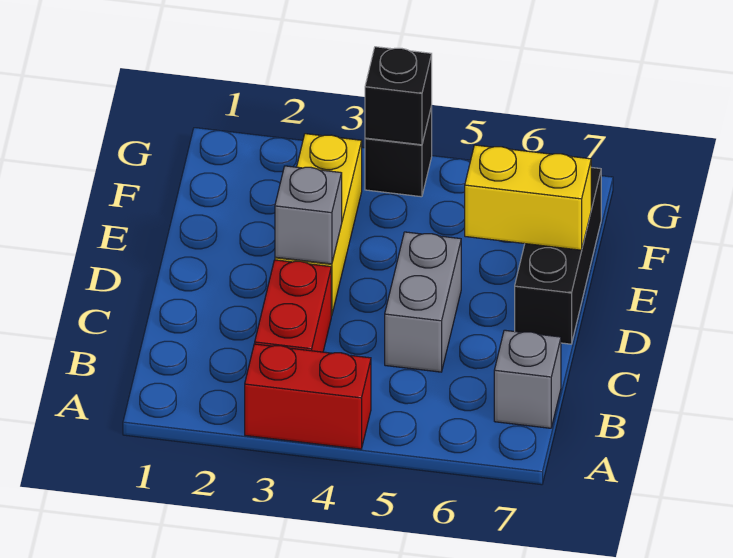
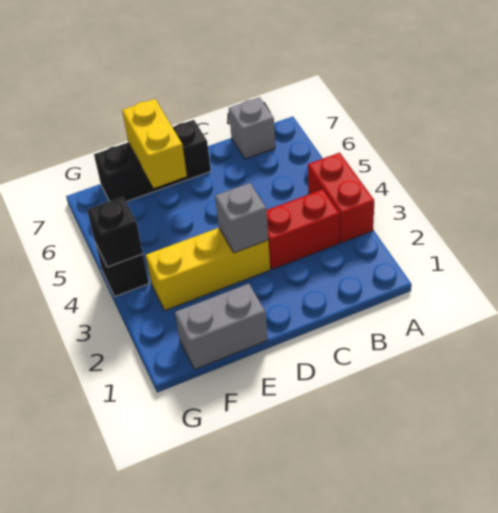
grey 1x2 brick [385,232,461,372] -> grey 1x2 brick moved to [175,284,267,369]

